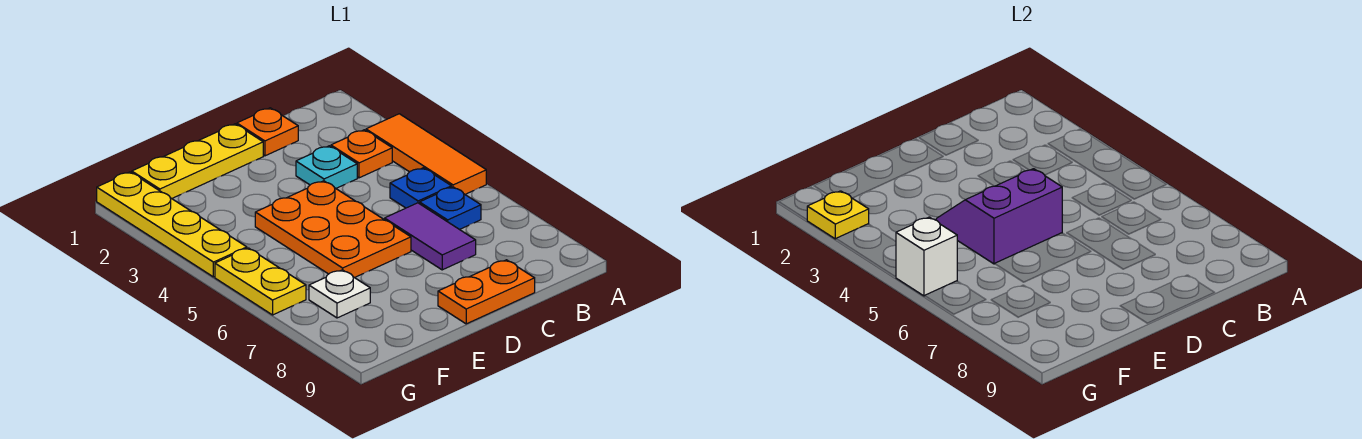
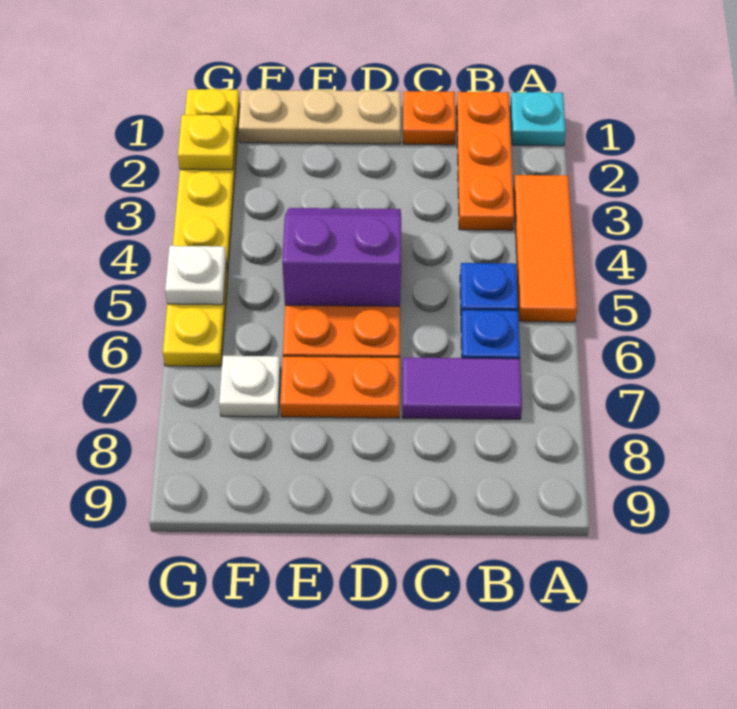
orange 1x1 plate [331,130,392,178] -> orange 1x3 plate [457,91,514,230]
cyan 1x1 plate [296,146,357,188] -> cyan 1x1 plate moved to [510,92,566,146]
purple 1x2 tile [385,203,476,270] -> purple 1x2 tile turned to [402,358,522,419]
orange 1x2 plate [438,260,535,324] -> orange 1x2 plate moved to [280,356,400,418]
yellow 1x3 plate [132,124,263,198] -> tan 1x3 plate [239,89,401,144]
white 1x1 brick [896,217,957,296] -> white 1x1 plate [165,246,226,305]

